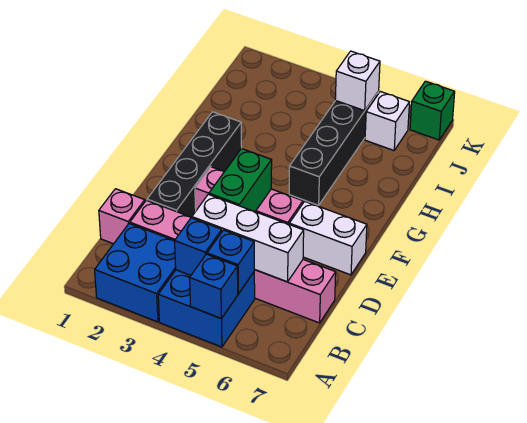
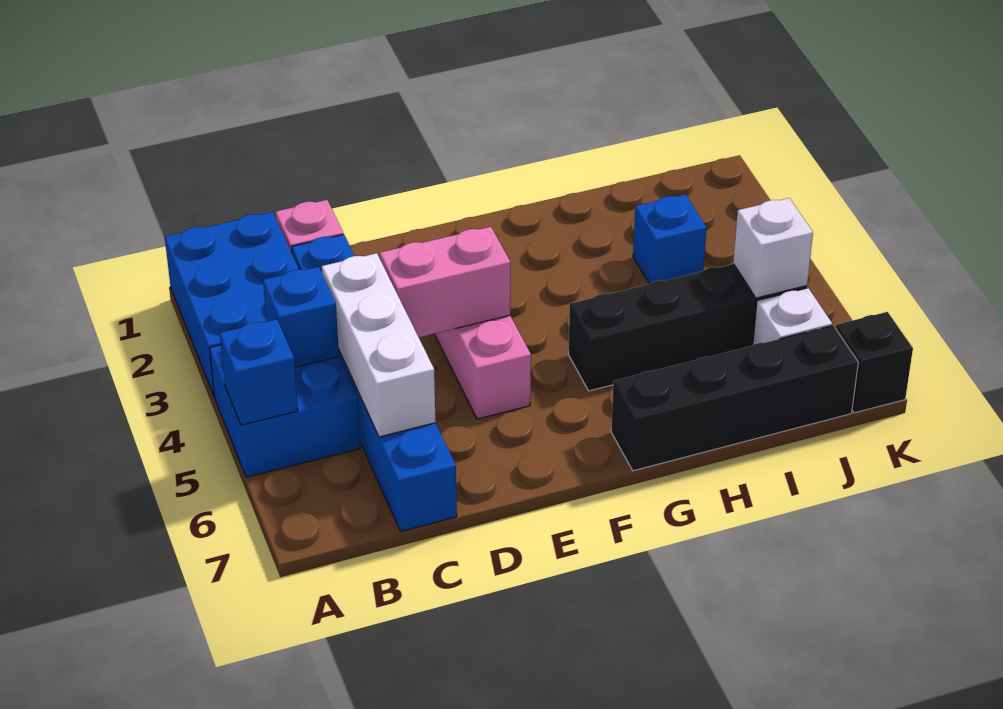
blue 2x2 brick [95,223,176,322] -> blue 2x3 brick [165,212,299,397]
blue 1x1 brick [207,230,255,294] -> blue 1x1 brick moved to [633,195,707,284]
pink 1x6 brick [130,200,336,323] -> blue 1x6 brick [292,234,457,531]
black 1x4 brick [147,112,242,217] -> black 1x4 brick moved to [611,325,858,471]
green 1x2 brick [209,148,272,212] -> pink 1x2 brick [380,227,510,337]
white 1x2 brick [289,201,367,275] -> none
green 1x1 brick [410,81,455,140] -> black 1x1 brick [836,312,913,413]

